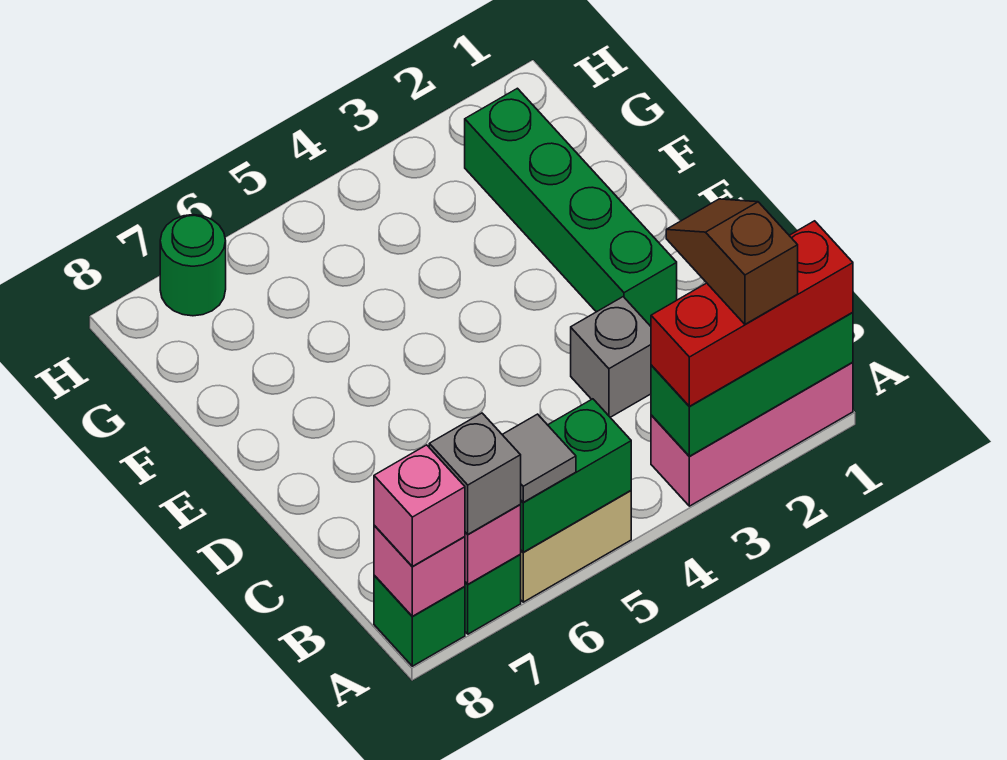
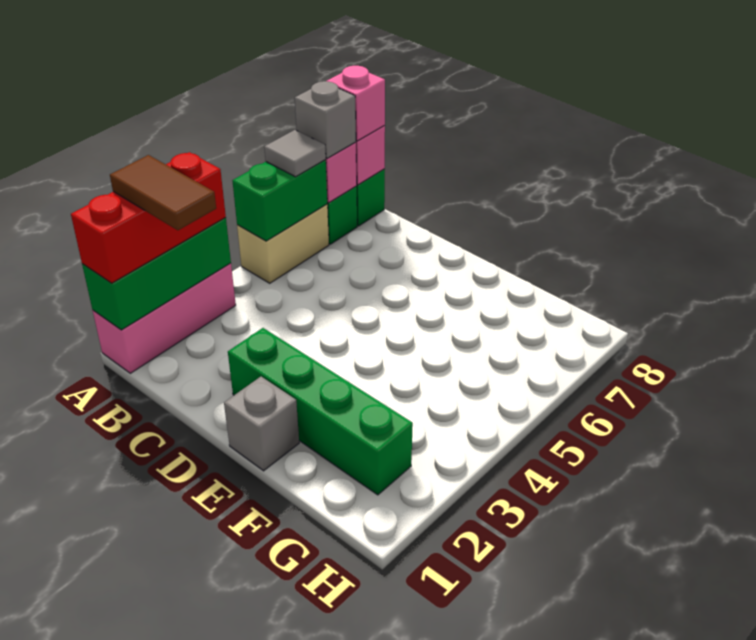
brown 1x2 slope [666,199,798,324] -> brown 1x2 tile [110,155,216,230]
grey 1x1 brick [571,297,651,417] -> grey 1x1 brick moved to [224,377,299,471]
green 1x1 round brick [160,215,226,316] -> none

